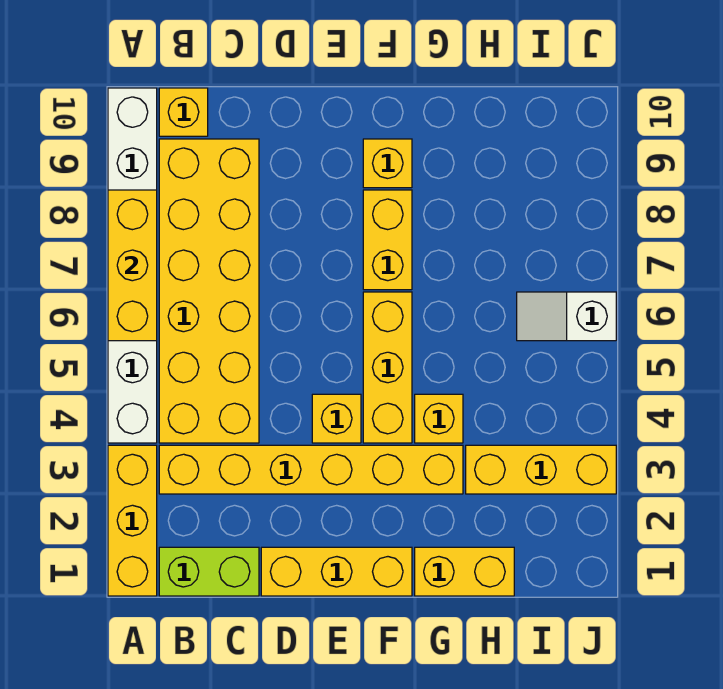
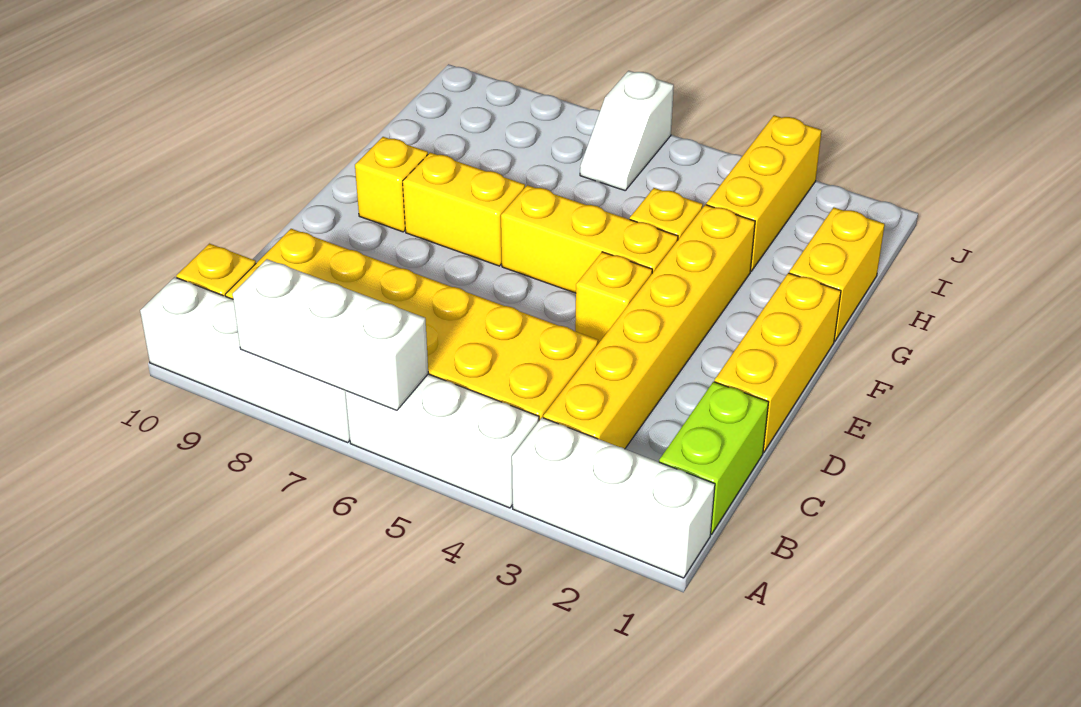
yellow 1x3 brick [108,445,157,596] -> white 1x3 brick [512,418,715,578]
yellow 1x3 brick [108,190,157,341] -> white 1x3 brick [233,259,428,410]

